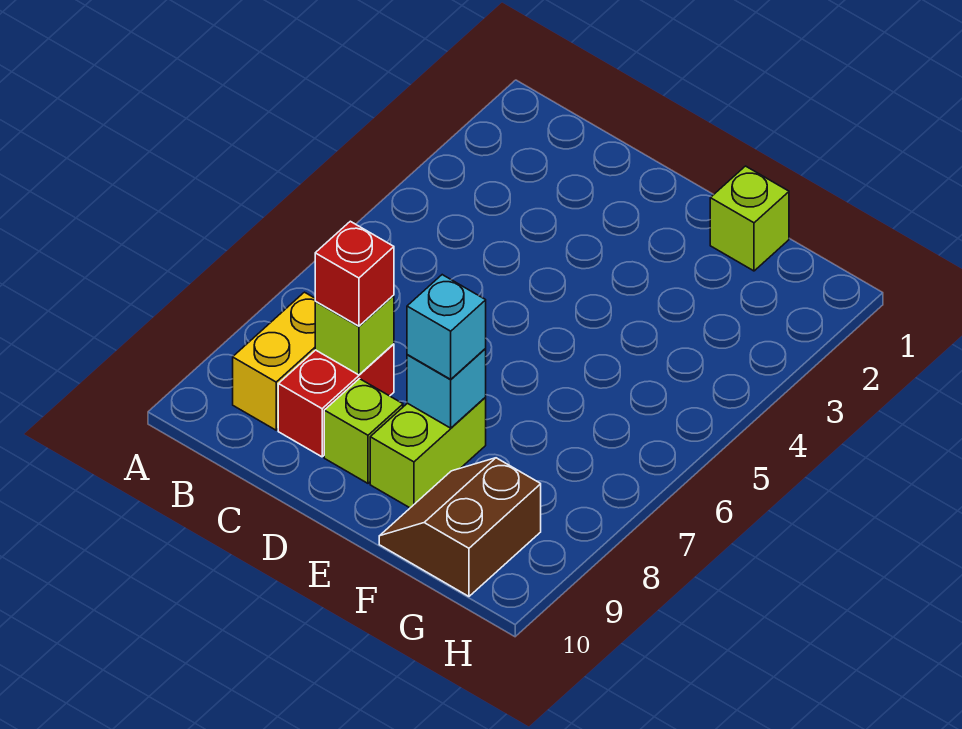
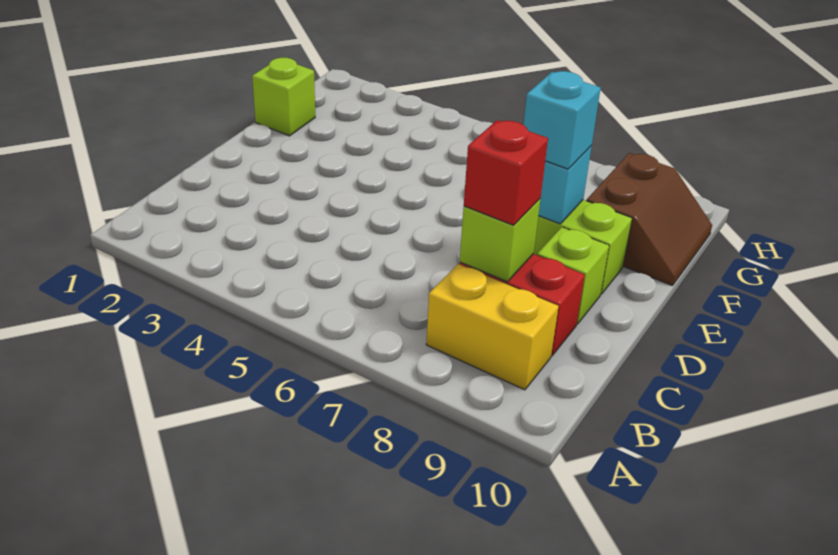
brown 2x2 slope [379,458,541,596] -> brown 2x2 slope turned to [587,153,712,286]

